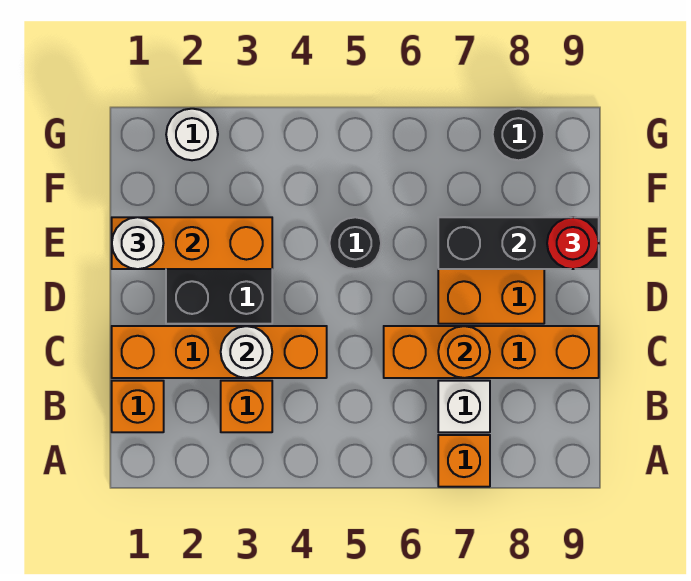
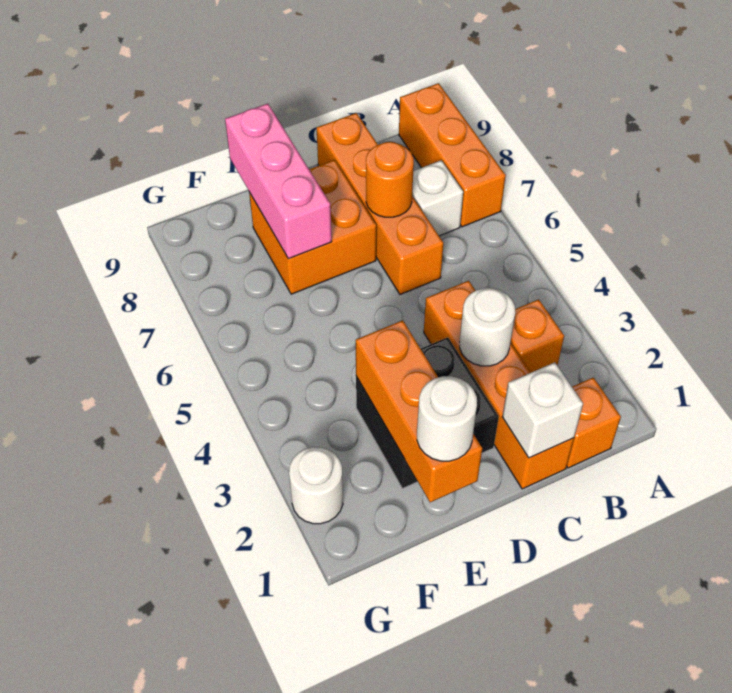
orange 1x1 brick [438,435,490,487] -> orange 1x3 brick [399,83,506,227]
none -> white 1x1 brick [502,362,583,458]
black 1x1 round brick [329,217,381,269] -> none
black 1x3 brick [438,217,599,269] -> pink 1x3 brick [225,104,332,259]
red 1x1 round brick [547,217,599,269] -> none
black 1x1 round brick [493,109,544,160] -> none

